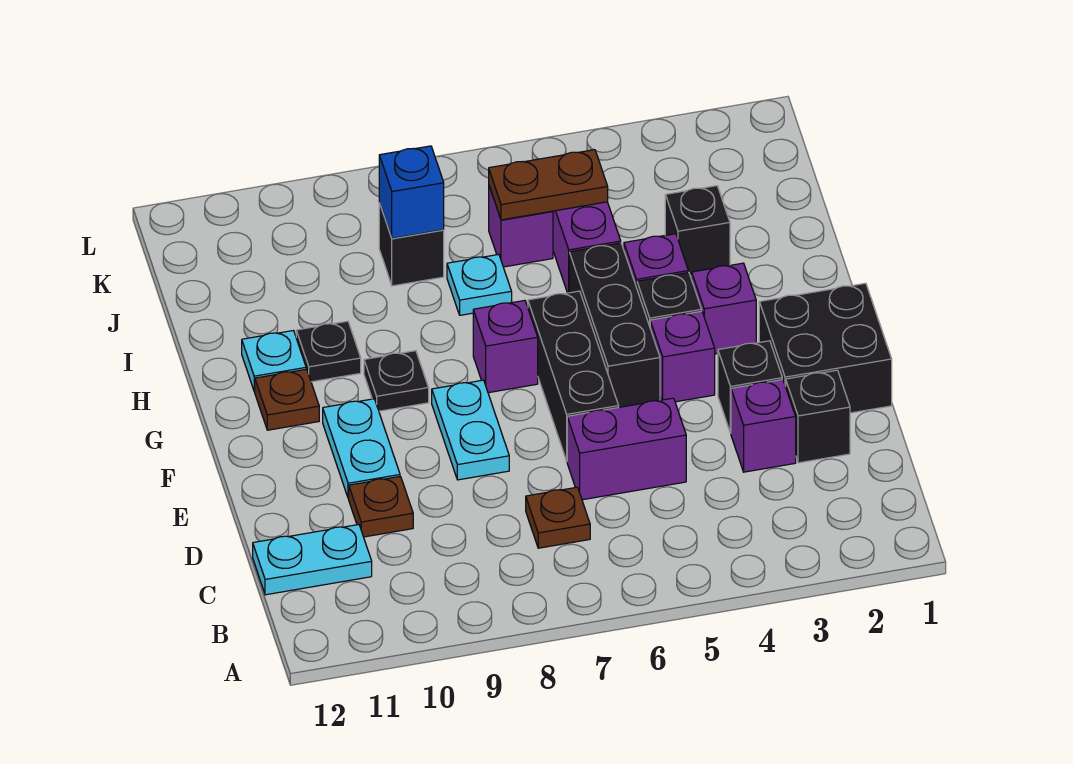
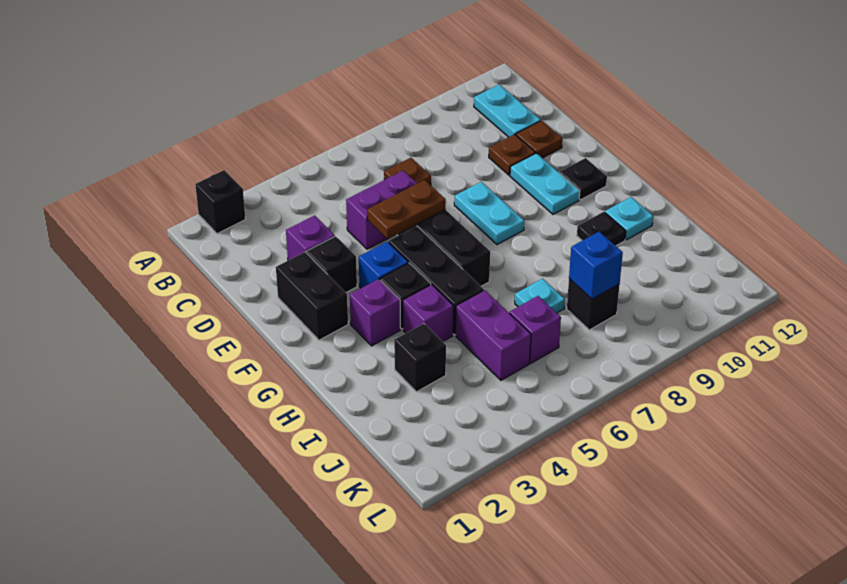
cyan 1x2 plate [253,525,372,595] -> cyan 1x2 plate turned to [474,84,541,137]
black 1x1 brick [786,370,850,463] -> black 1x1 brick moved to [195,170,245,234]
black 2x2 brick [759,283,892,413] -> black 1x2 brick [276,252,348,340]
purple 1x1 brick [650,311,715,402] -> blue 1x1 brick [359,242,408,288]
purple 1x1 brick [473,300,538,393] -> none
black 1x1 plate [364,351,429,411] -> black 1x1 plate moved to [560,158,607,200]
brown 1x1 plate [254,369,319,430] -> brown 1x1 plate moved to [516,121,562,158]
brown 1x2 plate [489,150,608,220] -> brown 1x2 plate moved to [367,180,446,239]

